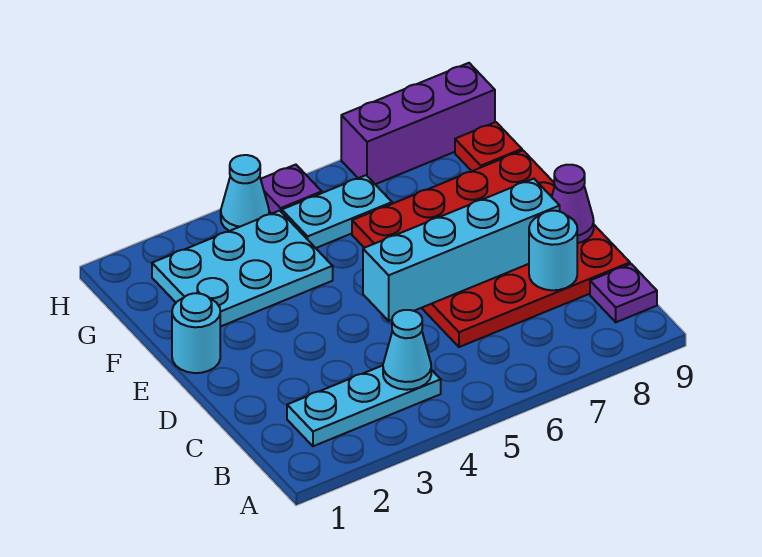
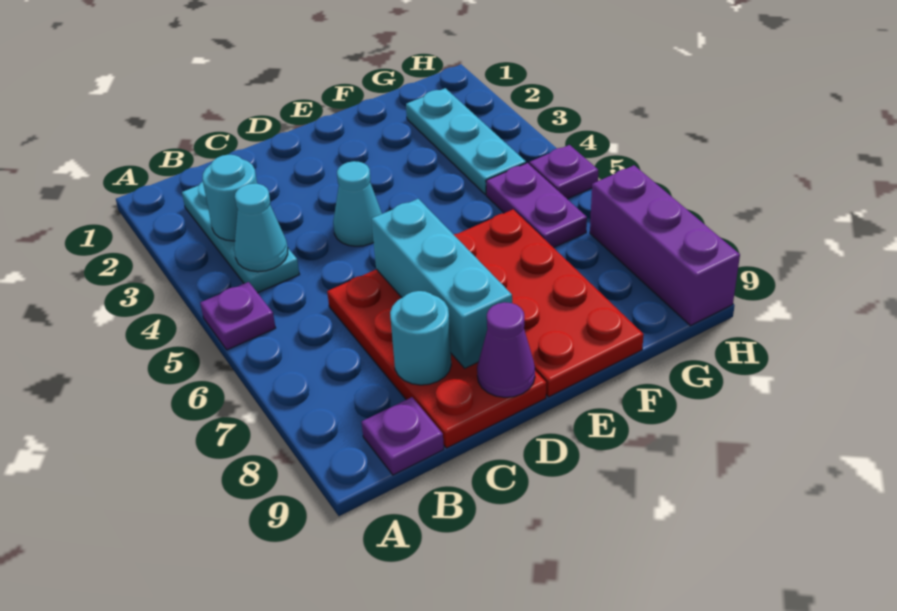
none -> purple 1x1 plate [200,282,275,350]
cyan 1x4 brick [363,179,560,321] -> cyan 1x3 brick [371,199,512,368]
cyan 1x1 round brick [172,293,220,373] -> cyan 1x1 round brick moved to [202,155,257,241]
cyan 2x3 plate [152,211,333,327] -> cyan 1x3 plate [406,88,526,195]
cyan 1x2 plate [282,175,392,248] -> purple 1x2 plate [486,163,587,248]
red 1x1 plate [455,122,522,171] -> none
cyan 1x1 cone [221,155,269,231] -> cyan 1x1 cone moved to [333,161,382,246]

